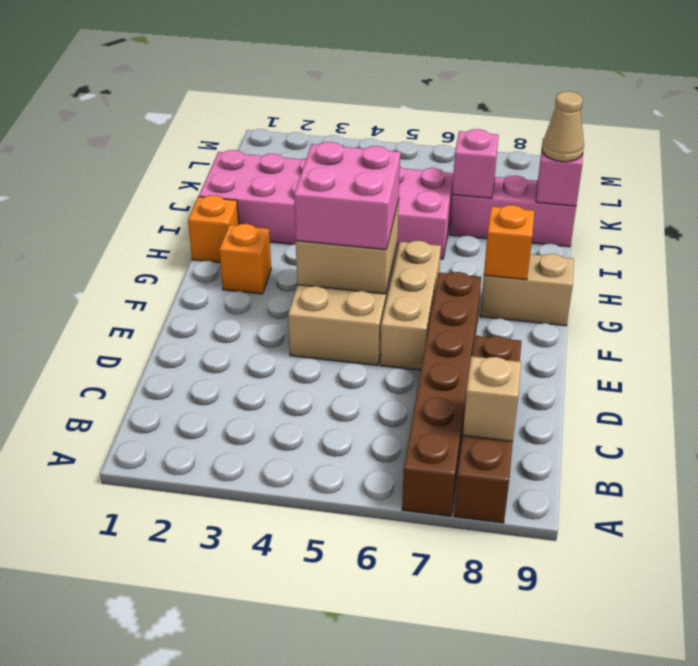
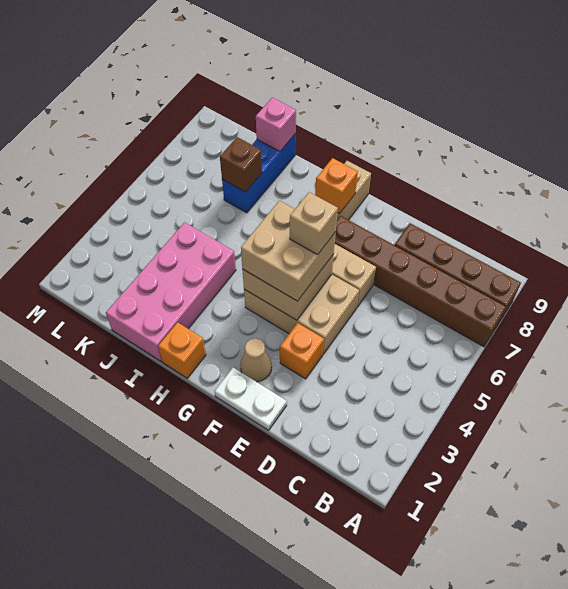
tan 1x1 brick [463,356,521,441] -> tan 1x1 brick moved to [290,192,338,255]
none -> white 1x2 plate [215,368,287,430]
pink 2x2 brick [294,142,400,250] -> tan 2x2 brick [241,201,336,301]
orange 1x1 brick [219,224,271,294] -> orange 1x1 brick moved to [280,323,324,379]
pink 2x6 brick [199,150,454,259] -> pink 2x4 brick [106,222,236,362]
pink 1x3 brick [450,175,576,247] -> blue 1x3 brick [222,134,296,213]
pink 1x1 brick [452,129,499,198] -> brown 1x1 brick [220,137,262,192]
tan 1x1 cone [542,91,584,162] -> tan 1x1 cone moved to [240,338,272,382]

